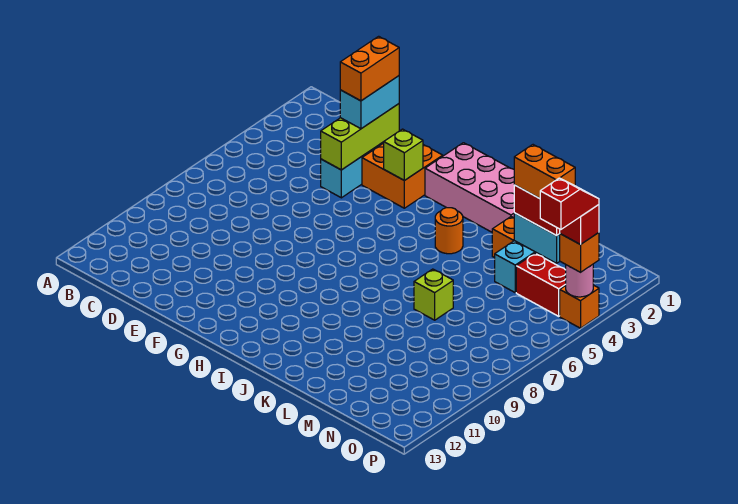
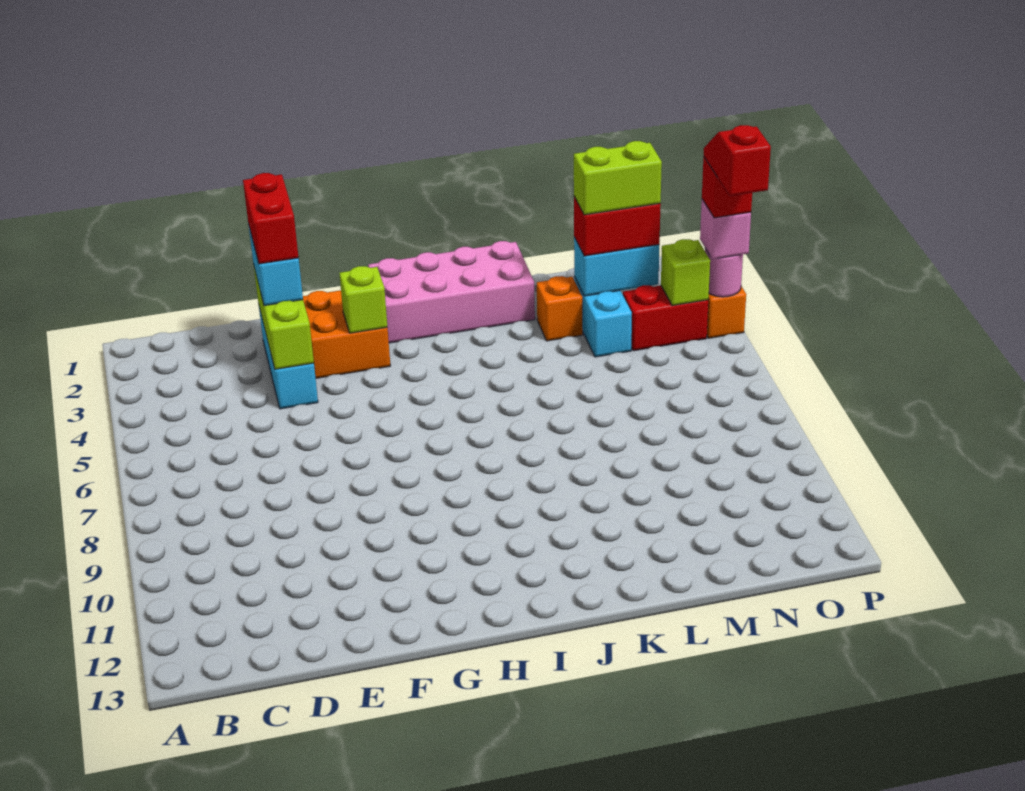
orange 1x2 brick [340,36,399,101] -> red 1x2 brick [243,173,299,264]
orange 1x1 round brick [435,208,463,254] -> none
lime 1x1 brick [414,269,453,320] -> lime 1x1 brick moved to [661,239,710,306]
orange 1x2 brick [514,145,575,198] -> lime 1x2 brick [574,141,662,215]
orange 1x1 brick [560,233,599,272] -> pink 1x1 brick [700,200,751,259]

